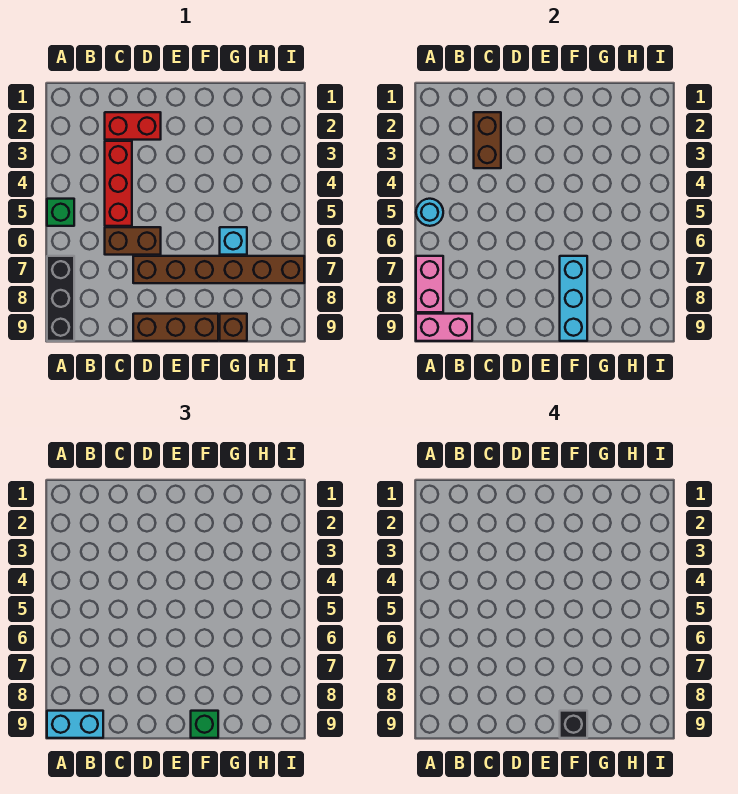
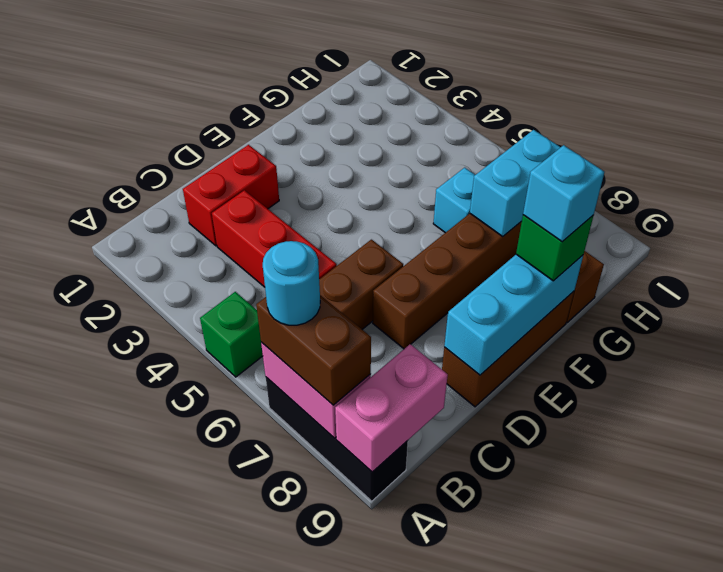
cyan 1x1 round brick [416,199,443,226] -> cyan 1x1 round brick moved to [263,241,320,325]
cyan 1x2 brick [47,711,103,738] -> cyan 1x2 brick moved to [470,130,561,236]
brown 1x2 brick [474,112,501,168] -> brown 1x2 brick moved to [256,295,371,405]
cyan 1x3 brick [560,256,587,341] -> cyan 1x3 brick turned to [444,254,583,375]
black 1x1 brick [560,711,587,738] -> cyan 1x1 brick [523,145,604,242]

